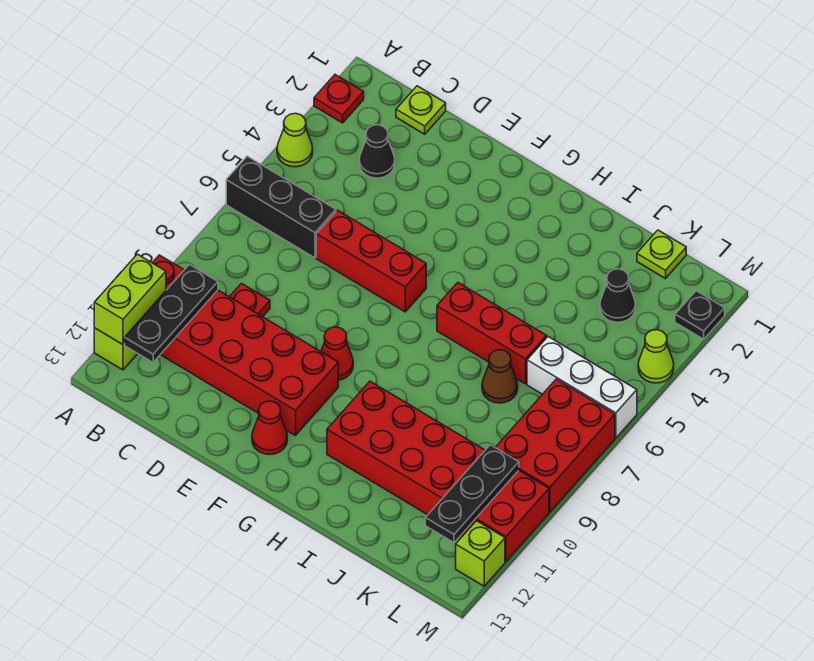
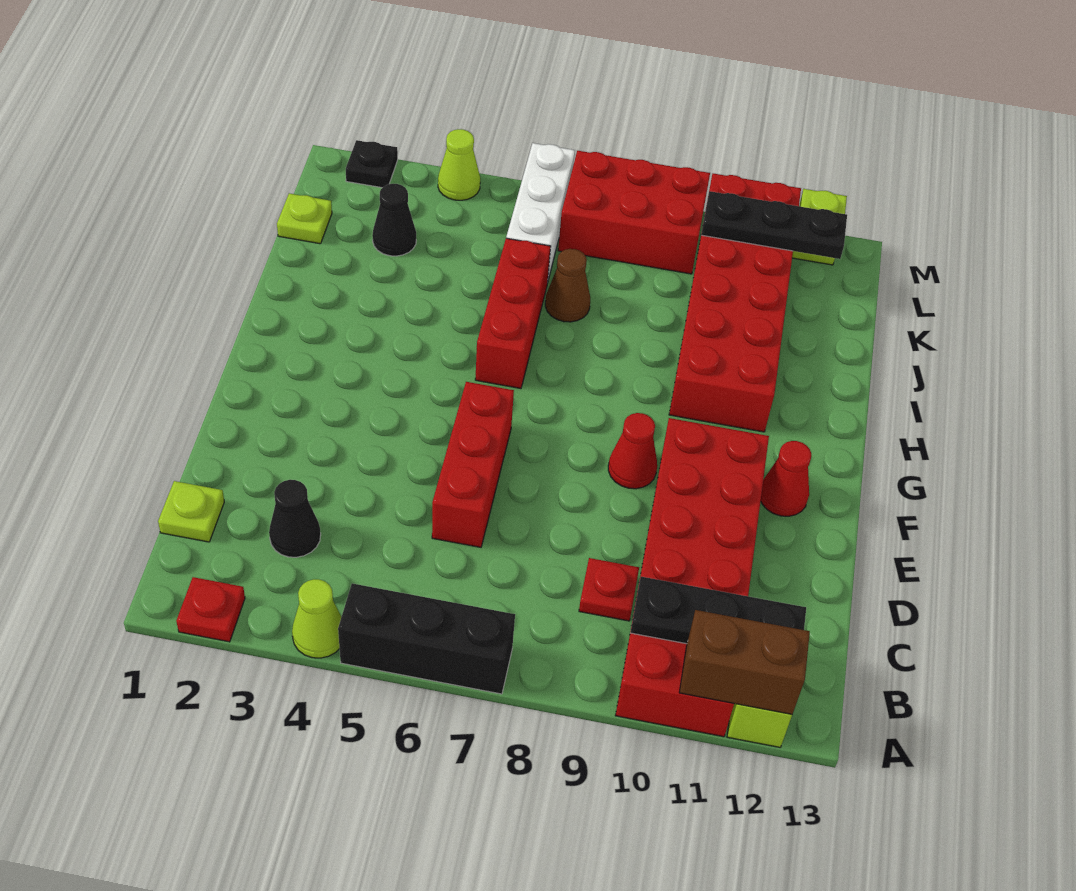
black 1x3 brick [226,156,336,258] -> black 1x3 brick turned to [338,583,515,694]
lime 1x2 brick [94,254,166,344] -> brown 1x2 brick [679,610,810,714]

